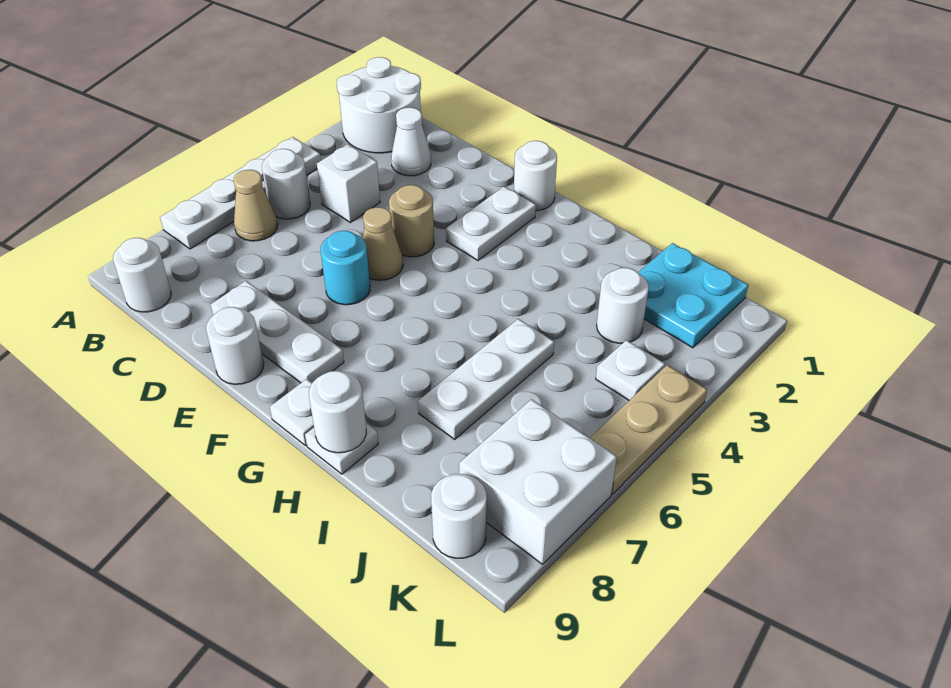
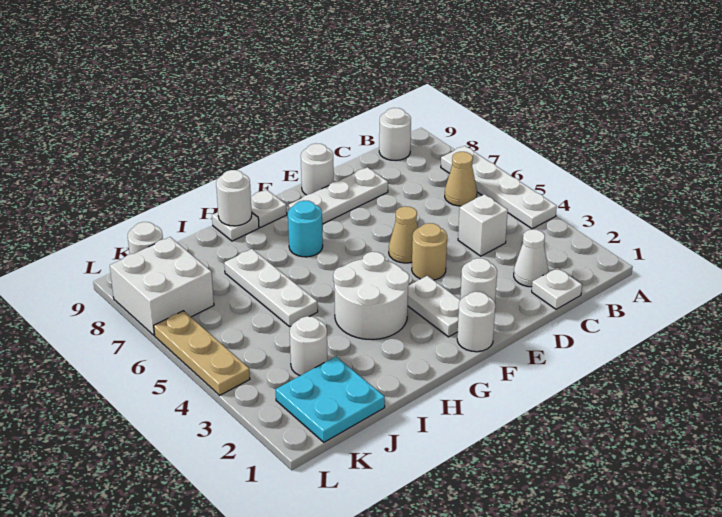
white 2x2 round brick [337,57,421,153] -> white 2x2 round brick moved to [333,252,409,340]
white 1x1 round brick [262,149,310,219] -> white 1x1 round brick moved to [460,258,497,303]
cyan 1x1 round brick [321,231,370,305] -> cyan 1x1 round brick moved to [288,201,323,257]
white 1x1 plate [596,340,665,400] -> white 1x1 plate moved to [532,268,582,309]

